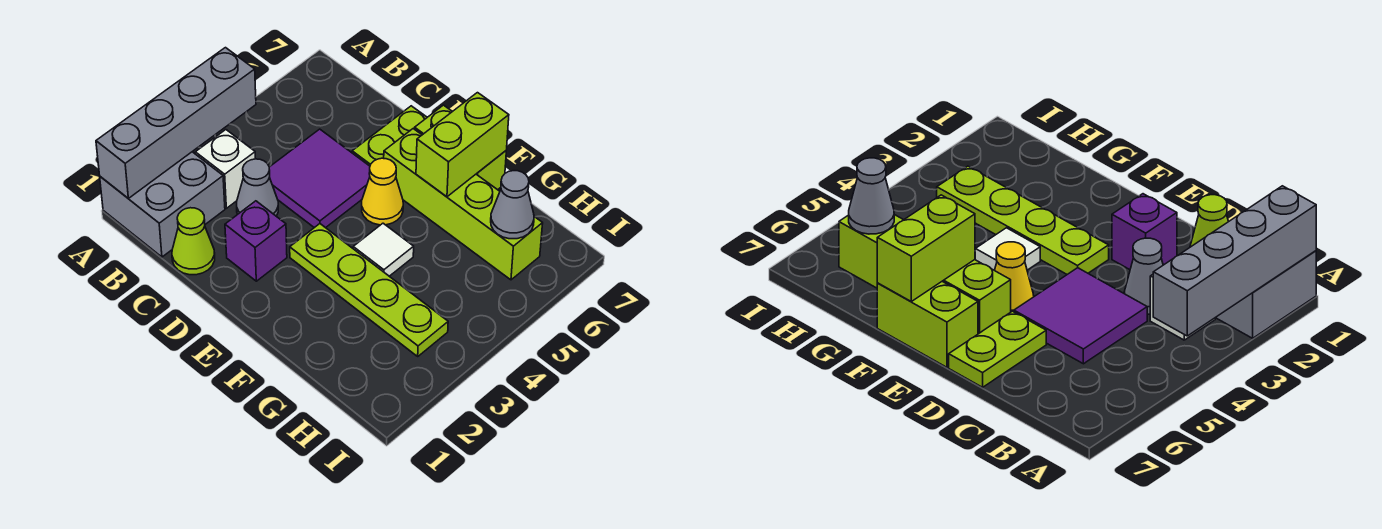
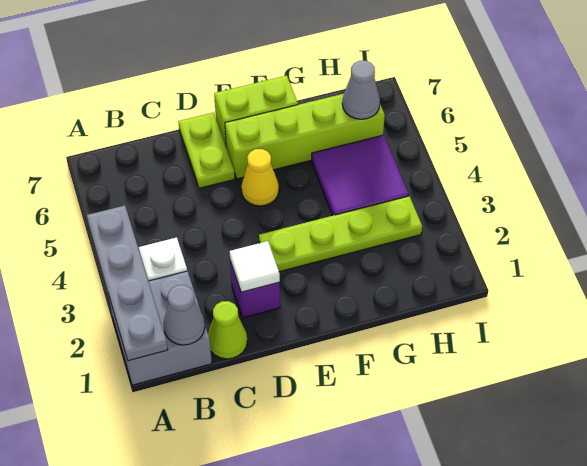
grey 1x4 brick [96,48,256,198] -> grey 1x4 plate [87,206,168,361]
grey 1x1 cone [237,159,278,216] -> grey 1x1 cone moved to [163,285,205,345]
purple 2x2 tile [269,129,370,228] -> purple 2x2 tile moved to [312,135,409,216]
white 1x1 tile [353,223,414,276] -> white 1x1 tile moved to [230,241,280,292]
lime 1x2 brick [416,93,509,197] -> none

